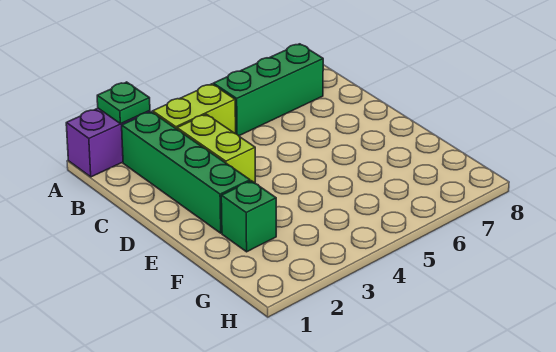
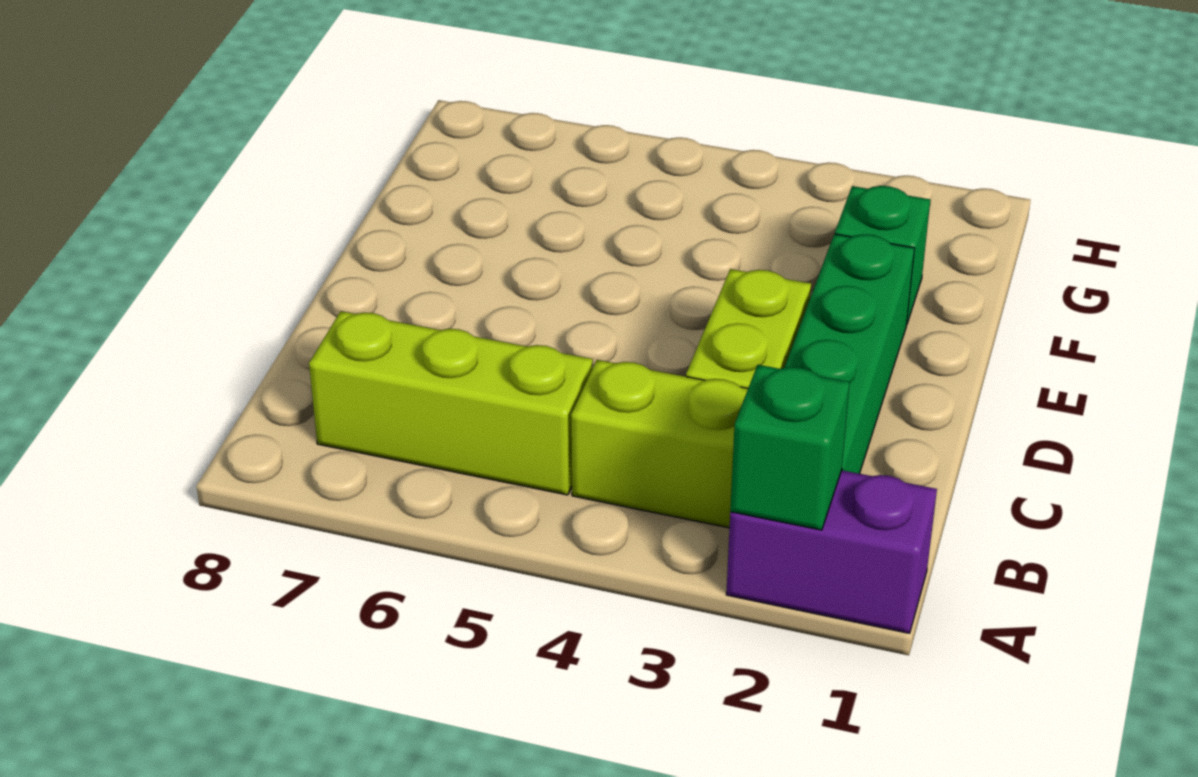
green 1x1 plate [97,82,150,124] -> green 1x1 brick [730,365,849,530]
green 1x3 brick [213,44,323,136] -> lime 1x3 brick [309,311,593,495]

